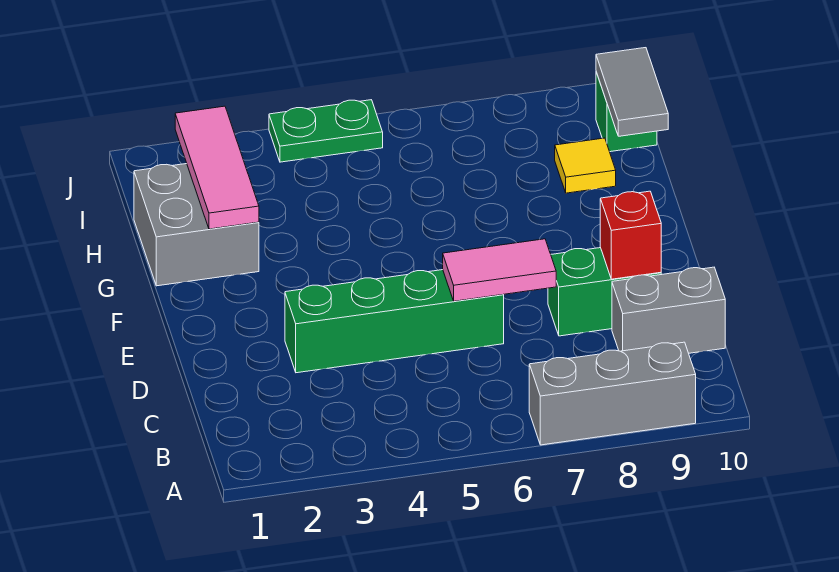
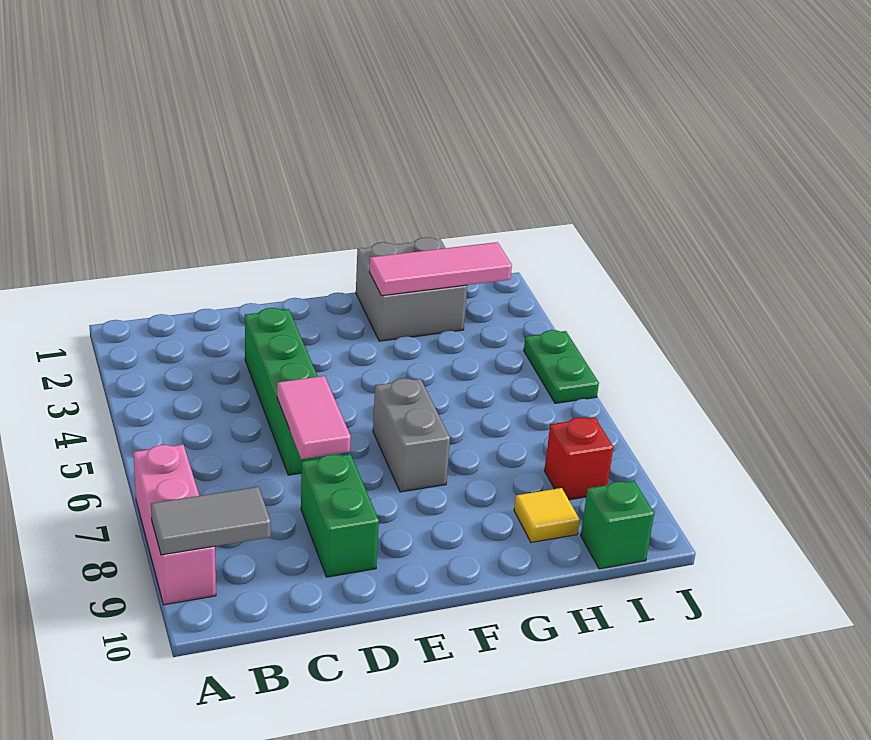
grey 1x3 brick [529,342,696,445] -> pink 1x3 brick [133,445,216,605]
grey 1x2 brick [612,267,725,353] -> grey 1x2 brick moved to [373,378,450,492]
red 1x1 brick [600,191,661,279] -> red 1x1 brick moved to [544,417,613,500]
grey 1x2 tile [596,48,668,136] -> grey 1x2 tile moved to [151,487,271,555]

